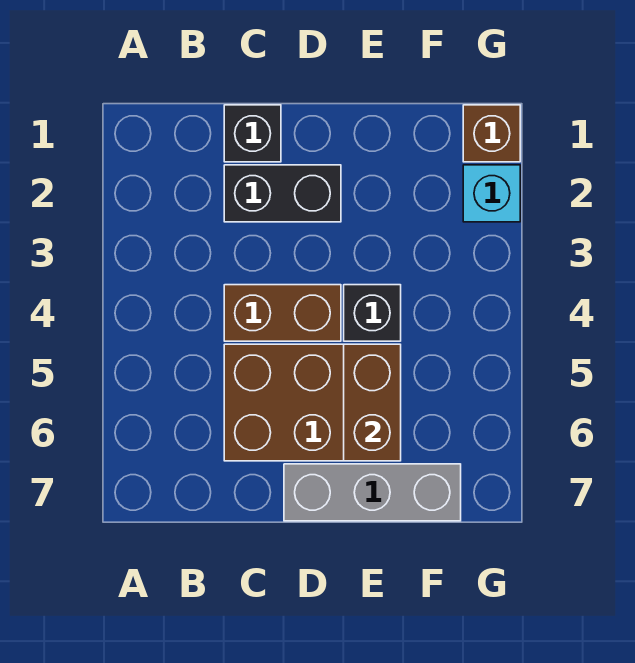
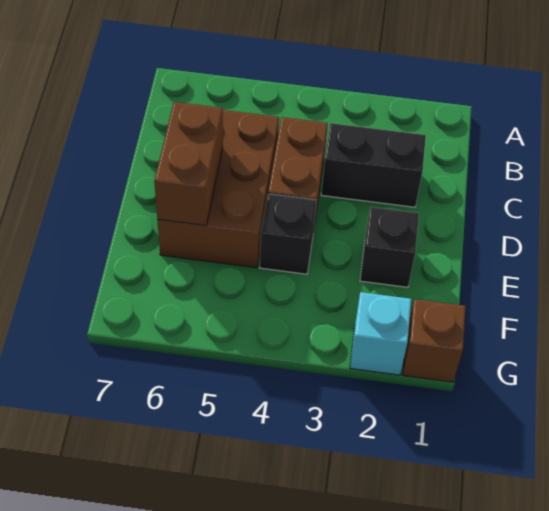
black 1x1 brick [224,105,281,162] -> black 1x1 brick moved to [360,207,419,287]
black 1x2 brick [224,165,341,222] -> black 1x2 brick turned to [321,123,426,207]
grey 1x3 brick [284,464,461,521] -> none
brown 1x2 brick [344,344,401,461] -> brown 1x2 brick turned to [154,102,223,225]

